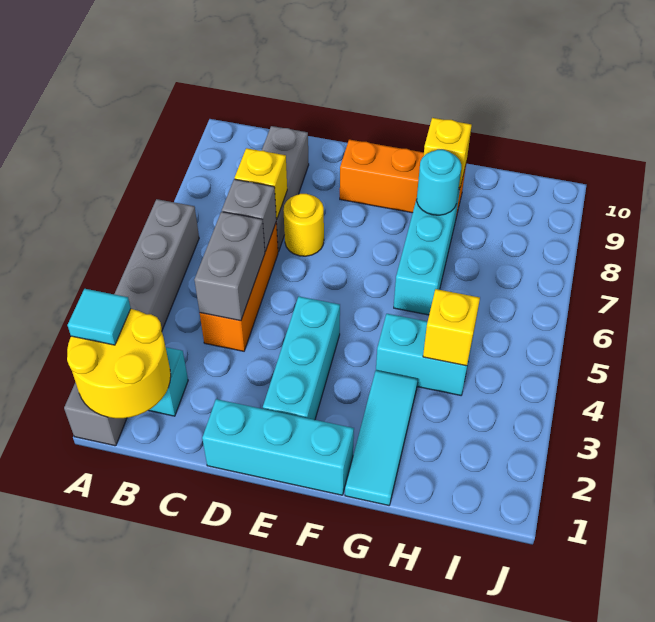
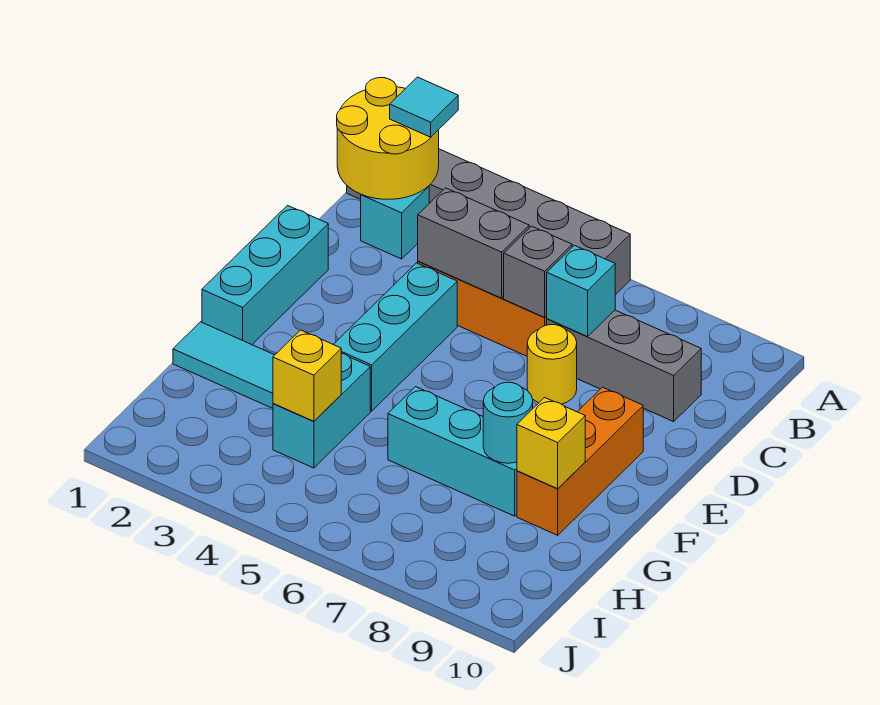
yellow 1x1 brick [235,148,287,220] -> cyan 1x1 brick [547,245,615,337]
cyan 1x3 brick [263,297,340,420] -> cyan 1x3 brick turned to [333,263,457,411]

